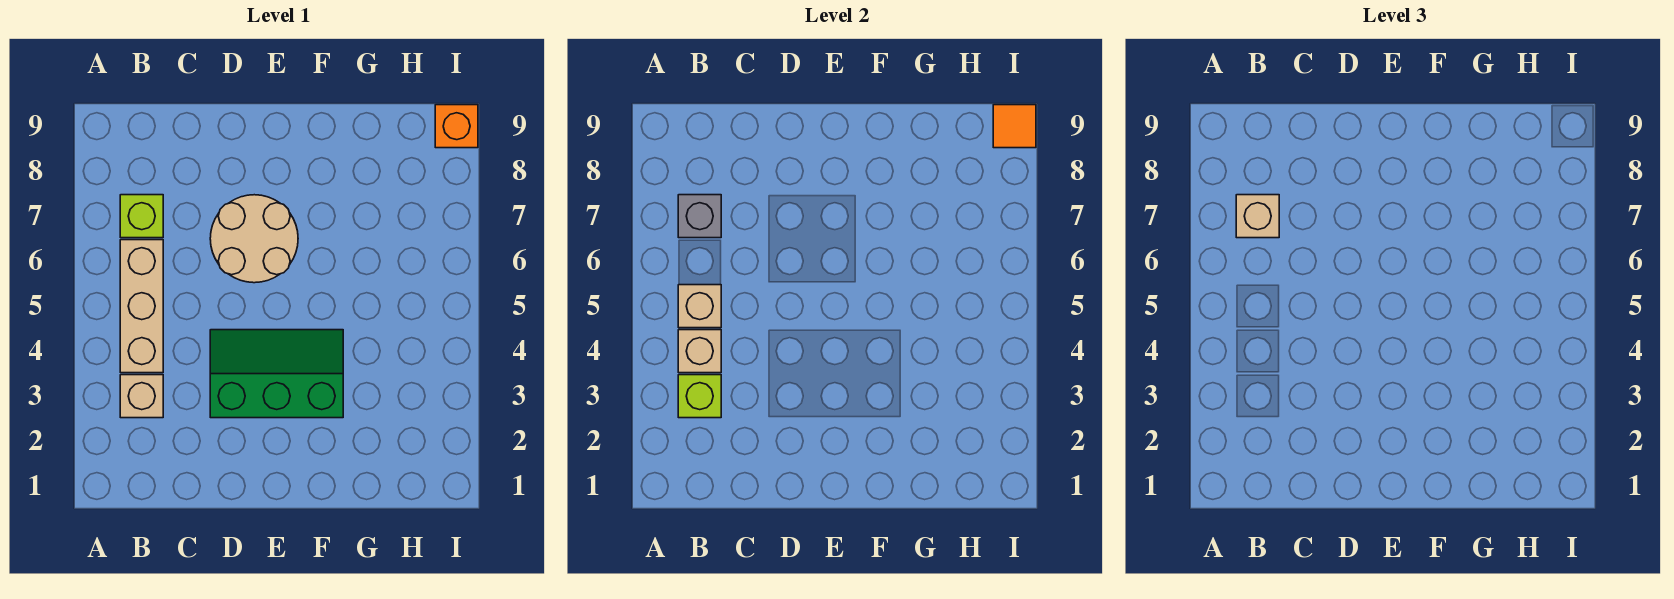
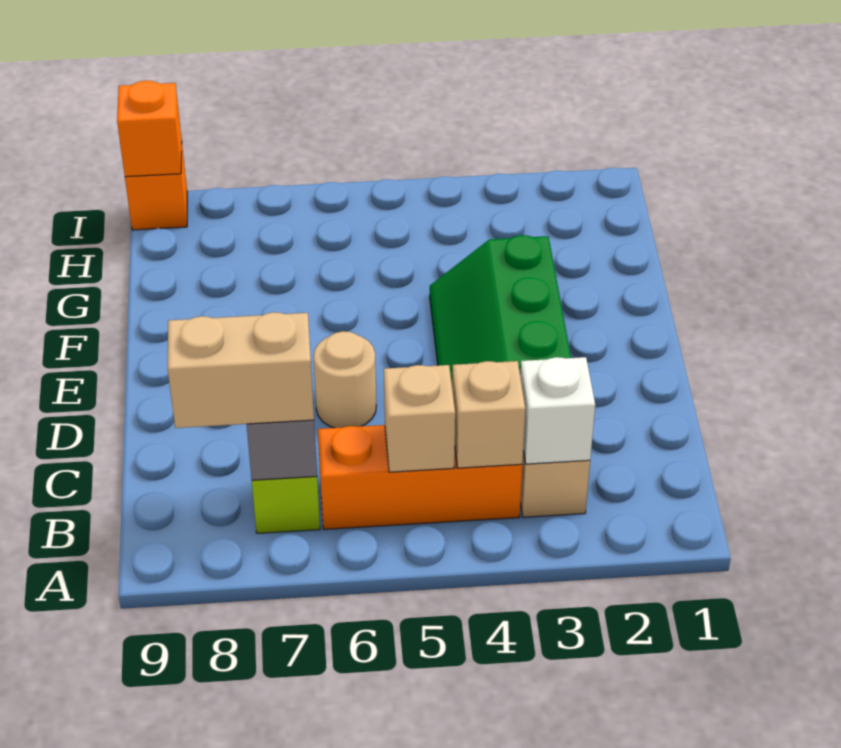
lime 1x1 brick [678,375,721,418] -> white 1x1 brick [520,357,595,464]
tan 1x3 brick [120,240,163,373] -> orange 1x3 brick [318,425,522,529]
tan 1x1 brick [1236,195,1279,238] -> tan 1x2 brick [168,312,314,428]
tan 2x2 round brick [210,195,298,283] -> tan 1x1 round brick [313,331,376,428]
orange 1x1 tile [993,105,1036,148] -> orange 1x1 brick [117,81,182,177]

